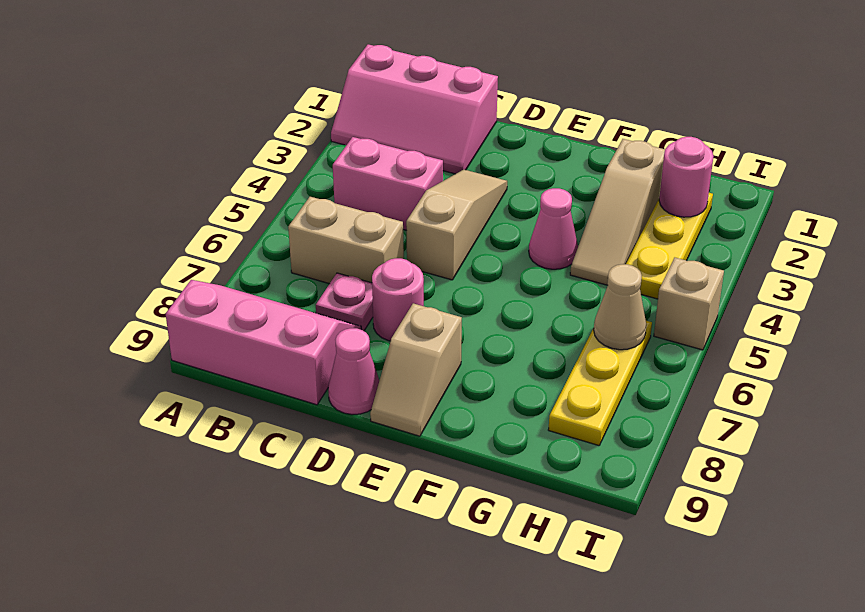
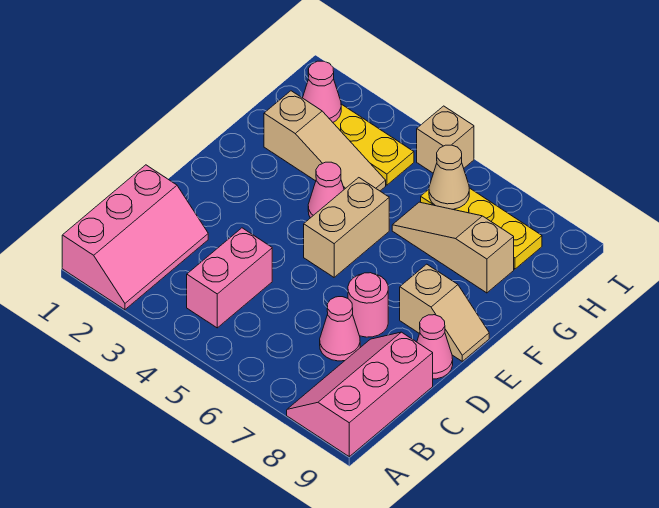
tan 1x2 brick [288,197,404,284] -> tan 1x2 brick moved to [304,178,389,277]
pink 1x1 plate [316,273,373,331] -> pink 1x1 cone [320,297,360,361]
tan 1x3 slope [406,170,507,280] -> tan 1x3 slope moved to [392,202,514,293]
pink 1x1 round brick [659,137,713,217] -> pink 1x1 cone [303,61,341,122]

